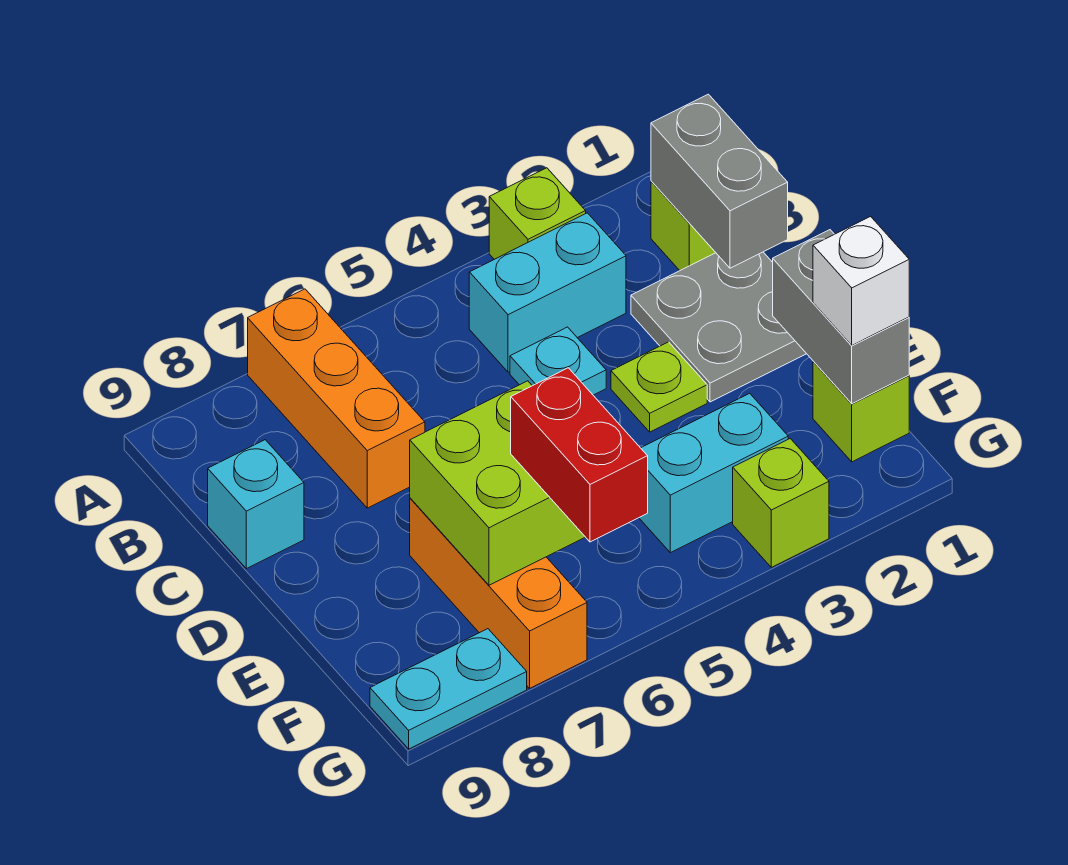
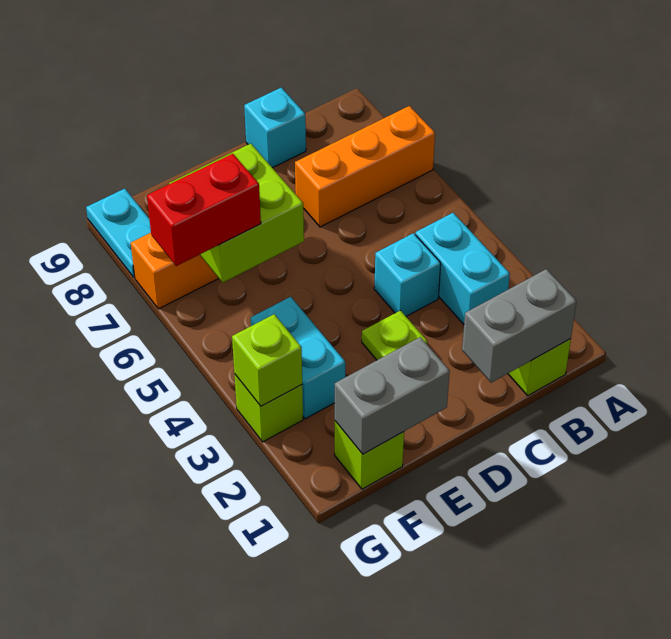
lime 1x1 brick [489,168,586,259] -> lime 1x1 brick moved to [232,314,302,406]
grey 2x2 plate [631,252,806,402] -> none
cyan 1x1 plate [510,327,606,395] -> cyan 1x1 brick [374,233,441,316]
white 1x1 brick [813,217,909,345] -> none

